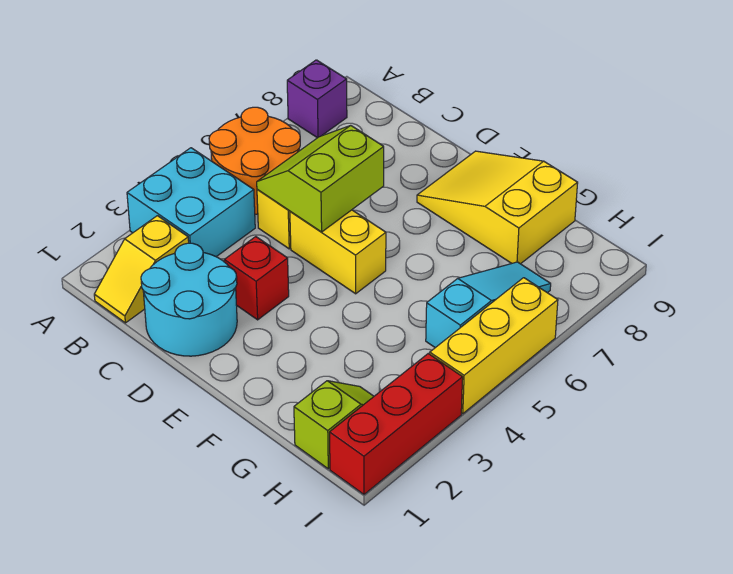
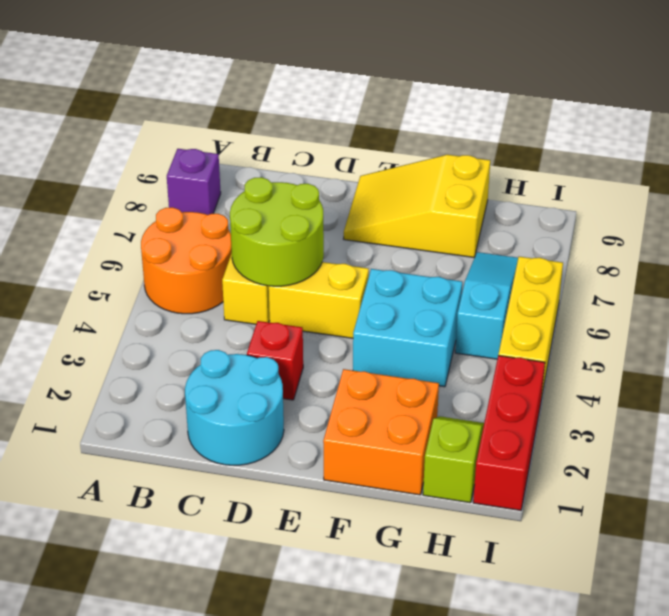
cyan 2x2 brick [127,148,255,257] -> cyan 2x2 brick moved to [353,269,462,387]
yellow 1x2 slope [94,216,189,323] -> none
lime 2x2 slope [257,125,384,232] -> lime 2x2 round brick [230,177,324,286]
none -> orange 2x2 brick [323,369,439,495]

